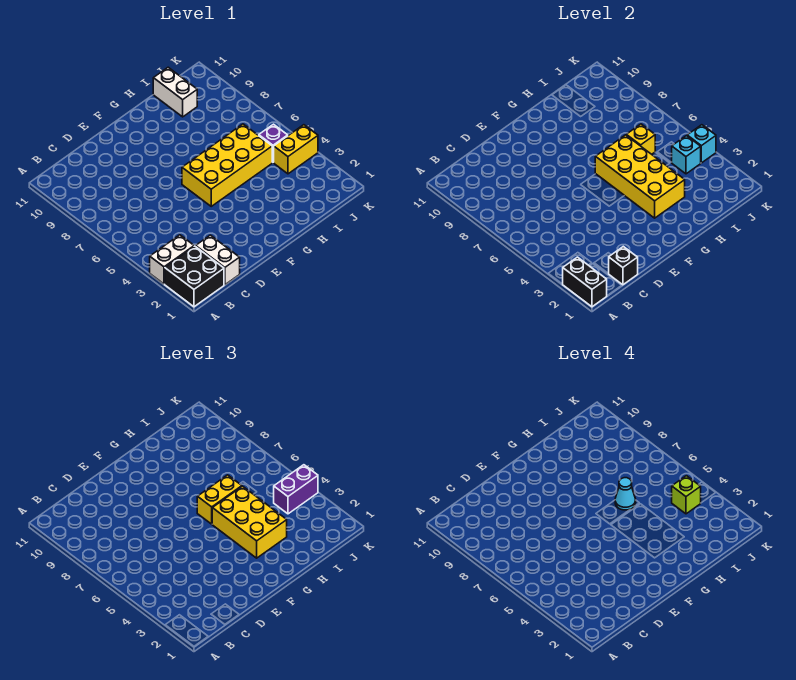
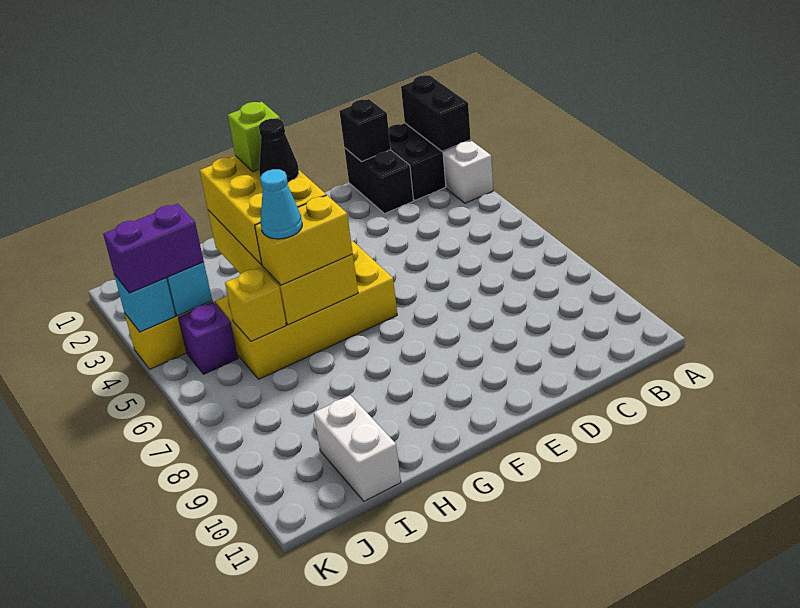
white 1x2 brick [150,235,194,284] -> white 1x1 brick [443,141,493,203]
white 1x2 brick [196,235,240,285] -> black 1x2 brick [344,148,414,214]
none -> black 1x1 cone [259,119,299,182]
lime 1x1 brick [672,476,701,514] -> lime 1x1 brick moved to [228,102,280,172]

